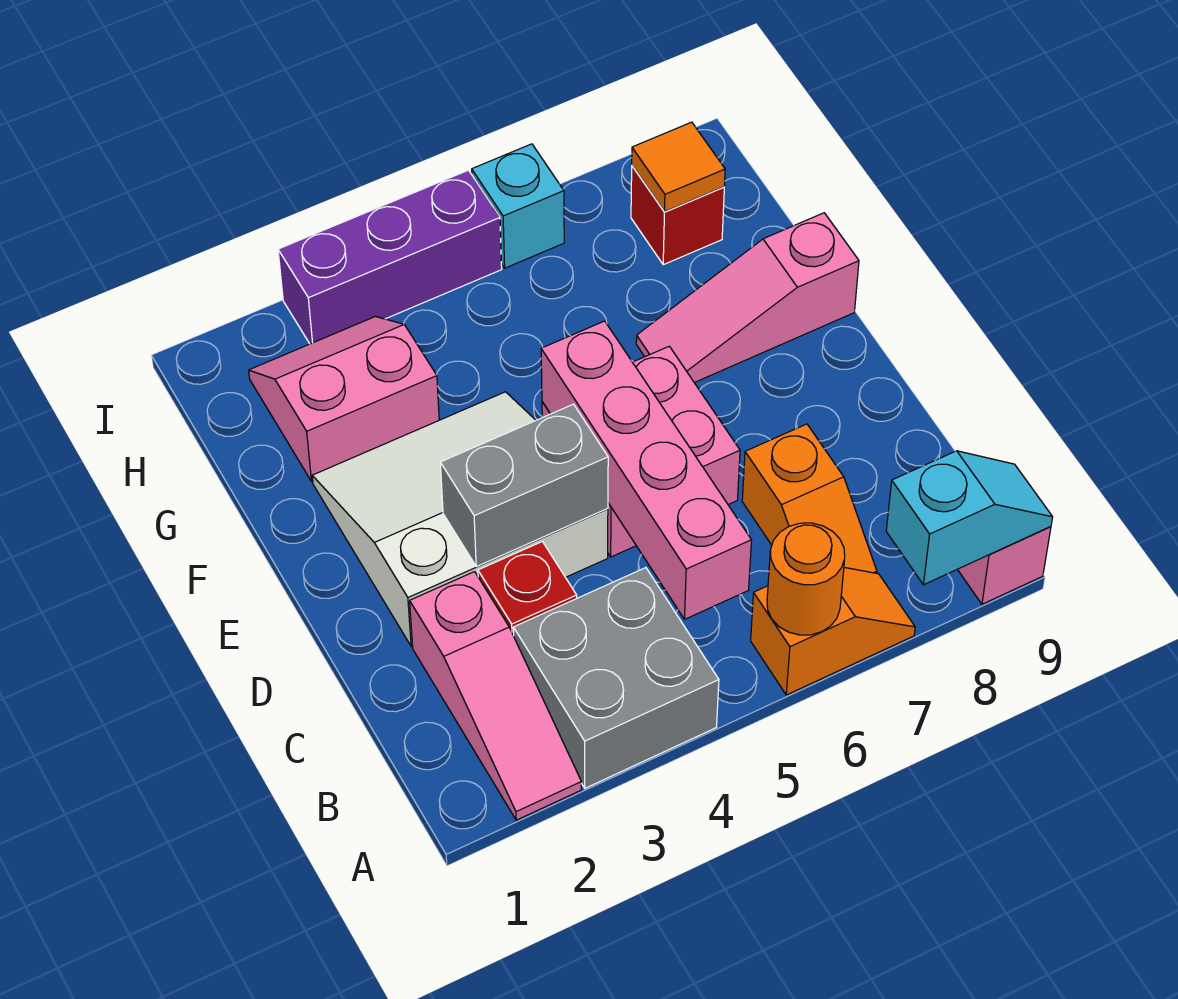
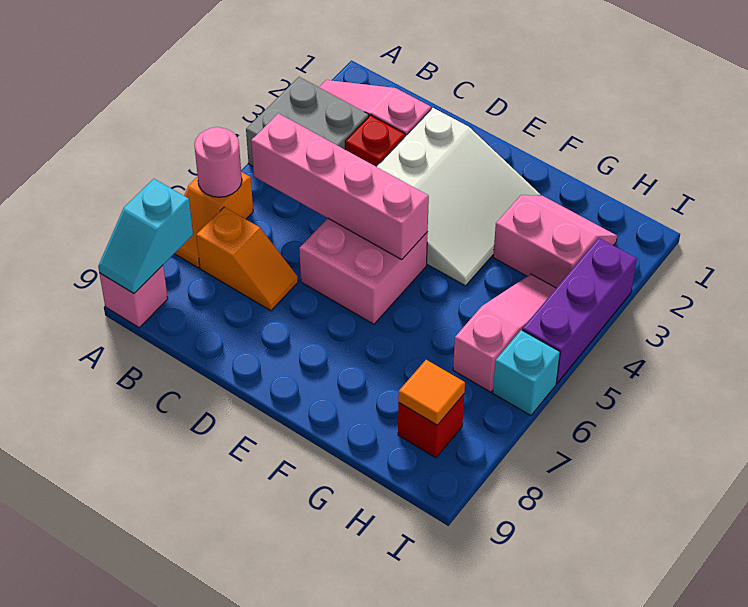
orange 1x1 round brick [767,523,845,635] -> pink 1x1 round brick [194,127,242,197]
orange 1x2 slope [742,424,877,573] -> orange 1x2 slope turned to [196,207,298,311]
grey 1x2 brick [440,404,608,567] -> none
pink 1x3 slope [636,213,859,383] -> pink 1x3 slope moved to [453,274,556,392]
pink 2x2 slope [249,317,439,482] -> pink 2x2 slope turned to [493,195,617,288]

